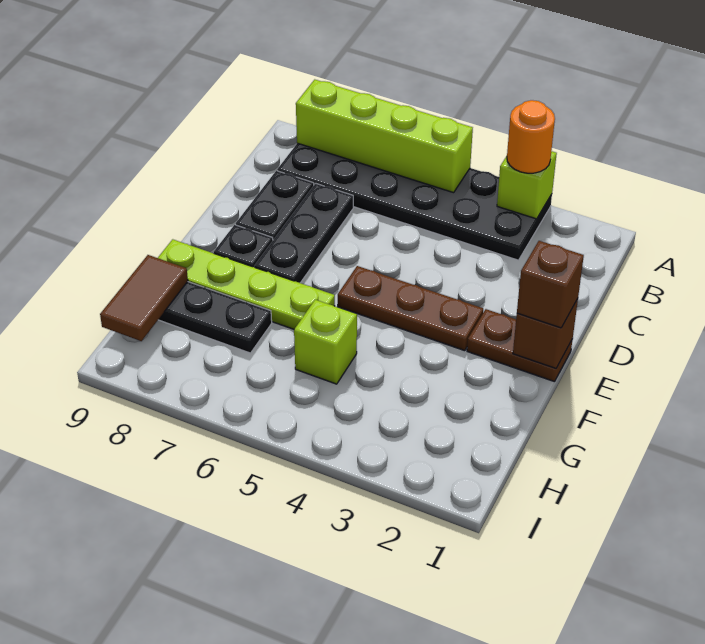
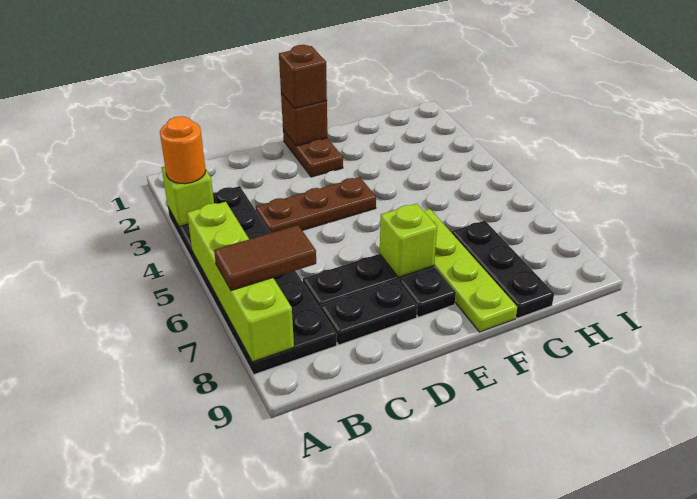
brown 1x3 plate [338,266,483,351] -> brown 1x3 plate turned to [256,177,376,233]
lime 1x1 brick [294,300,357,384] -> lime 1x1 brick moved to [380,204,437,277]
brown 1x2 tile [100,255,188,341] -> brown 1x2 tile moved to [214,225,316,291]

